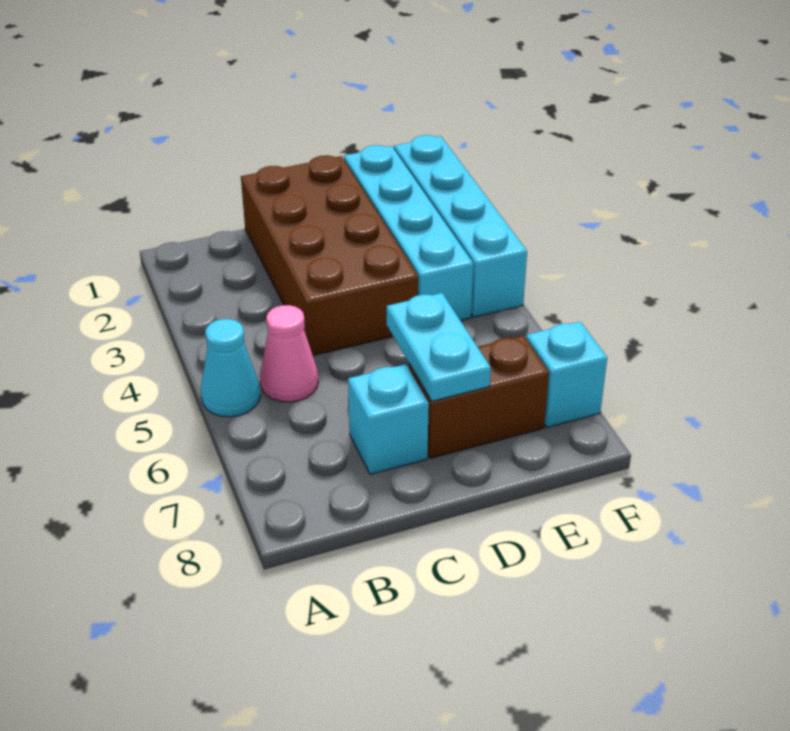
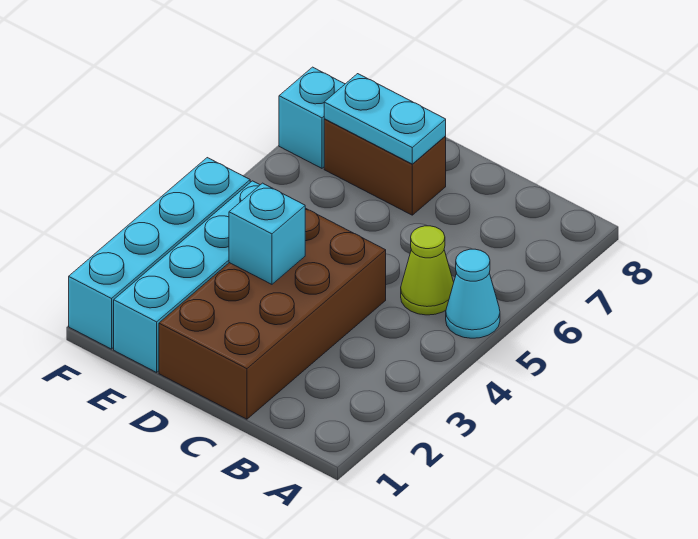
pink 1x1 cone [260,305,318,402] -> lime 1x1 cone [401,226,454,315]
cyan 1x1 brick [348,364,429,474] -> cyan 1x1 brick moved to [229,183,305,284]
cyan 1x2 plate [387,293,491,401] -> cyan 1x2 plate turned to [324,74,446,164]

